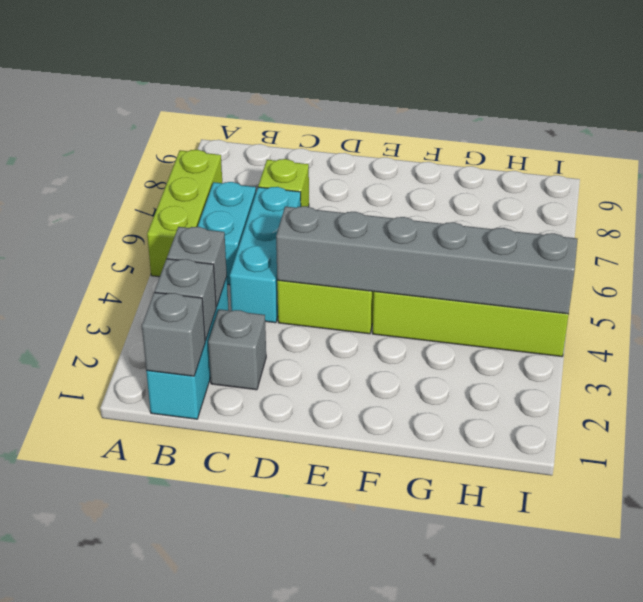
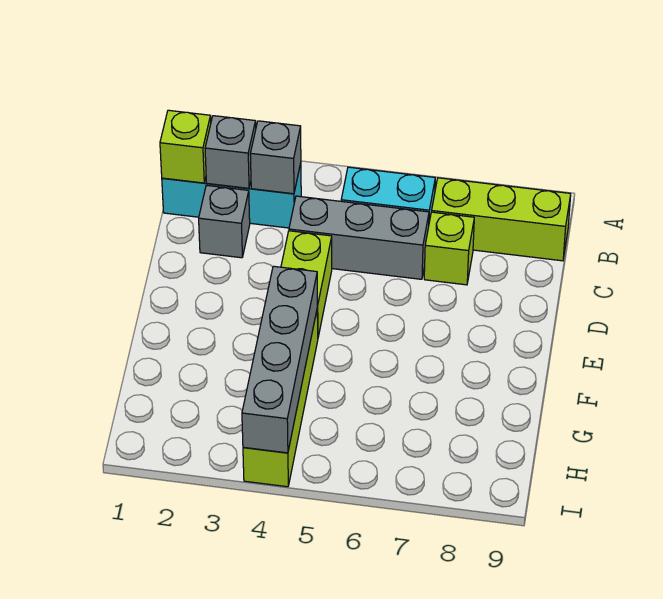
lime 1x3 brick [147,150,222,277] -> lime 1x3 brick moved to [432,178,571,261]
grey 1x1 brick [142,292,205,376] -> lime 1x1 brick [160,110,211,183]
cyan 1x3 brick [230,187,301,323] -> grey 1x3 brick [289,196,429,279]
grey 1x6 brick [276,206,577,314] -> grey 1x4 brick [242,266,317,453]

